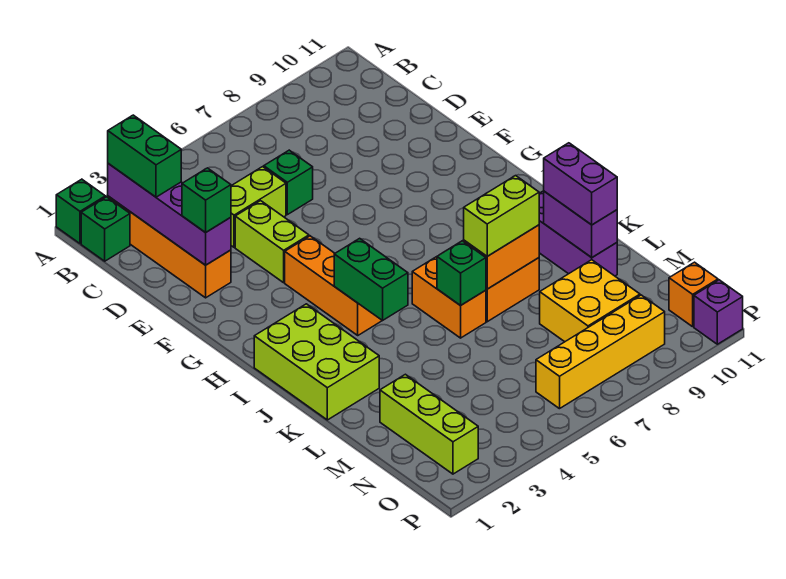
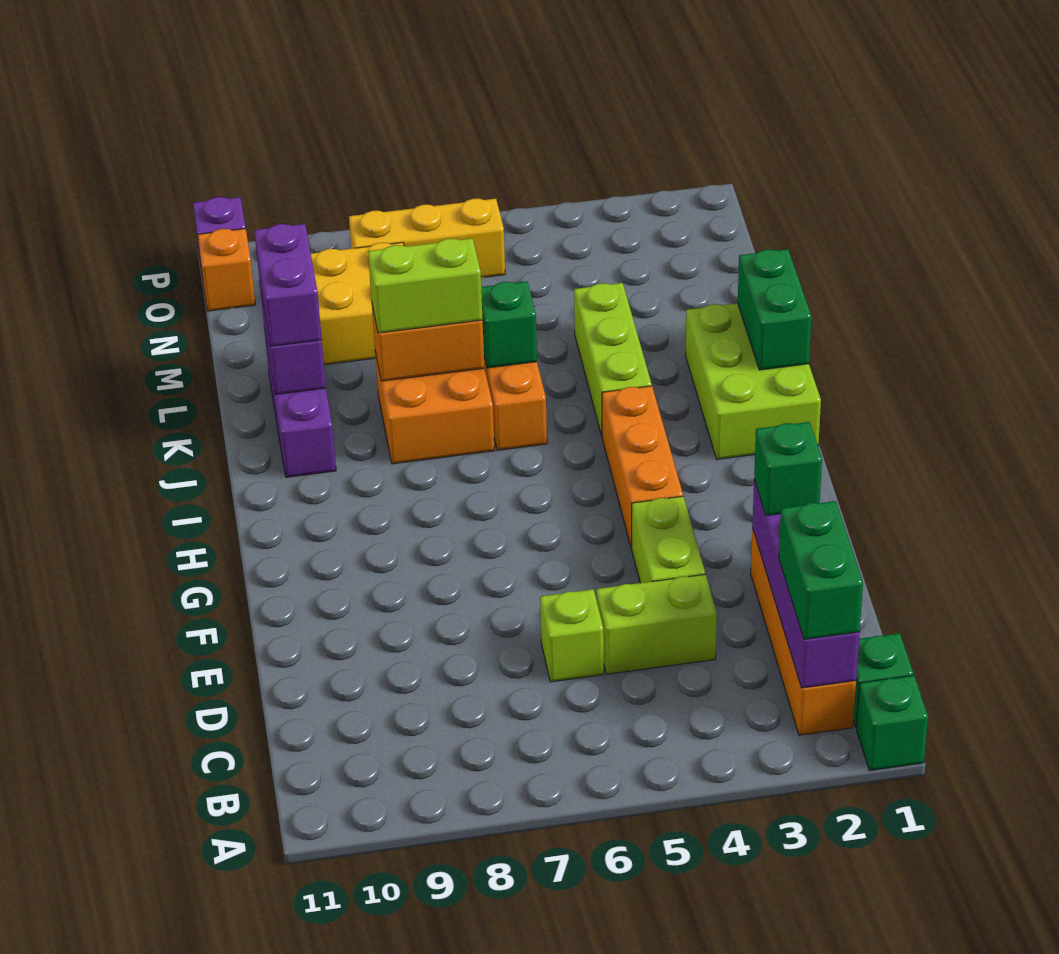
green 1x1 brick [264,150,313,215] -> lime 1x1 brick [540,589,604,682]
green 1x2 brick [334,238,408,321] -> green 1x2 brick moved to [738,249,811,370]
lime 1x3 brick [380,374,478,474] -> lime 1x3 brick moved to [574,283,652,436]
yellow 1x4 brick [536,295,665,409] -> yellow 1x3 brick [349,199,505,278]

